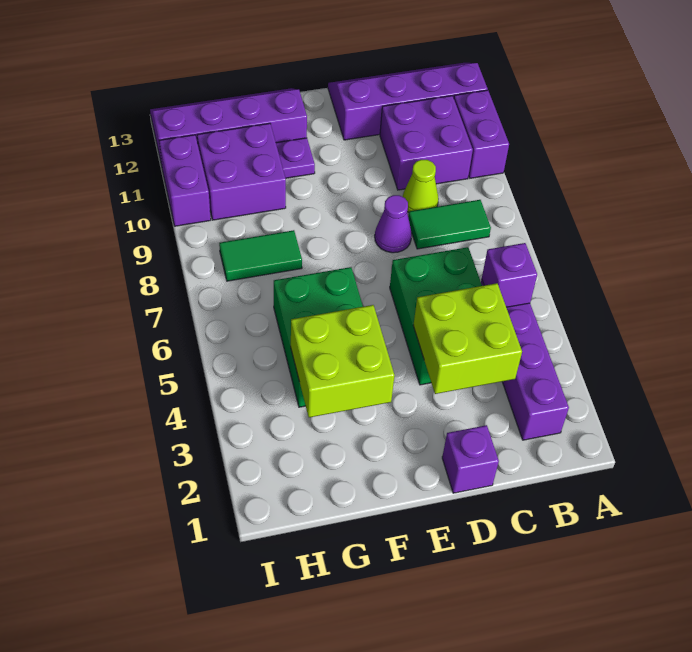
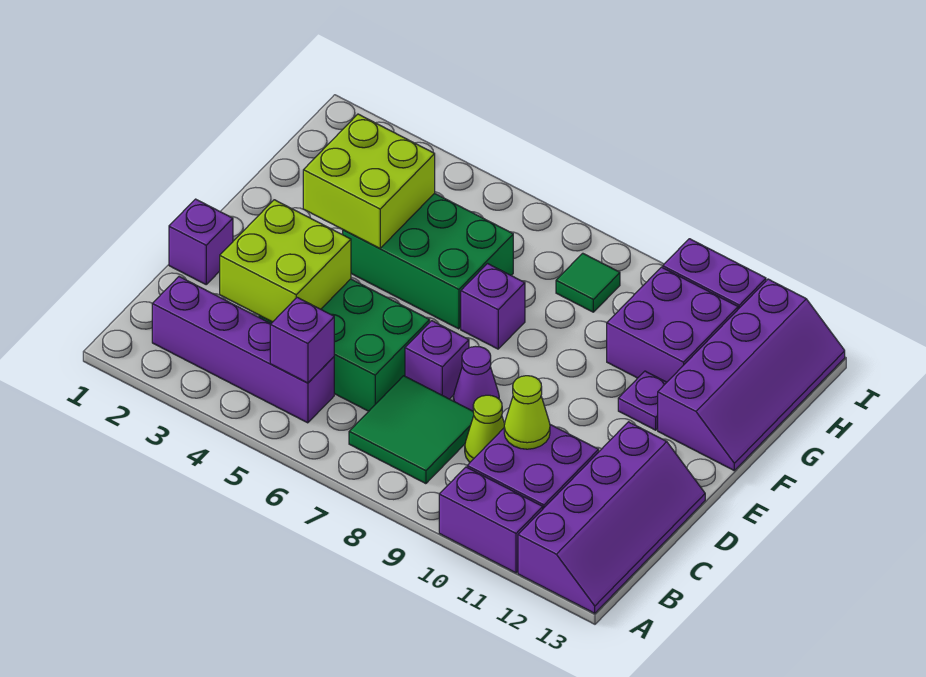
green 1x2 tile [408,200,491,249] -> green 2x2 tile [349,376,474,484]
none -> lime 1x1 cone [504,376,550,449]
none -> purple 1x1 brick [405,321,469,399]
none -> purple 1x1 brick [461,264,525,349]
green 1x2 tile [219,230,302,281] -> green 1x1 tile [556,253,620,312]

